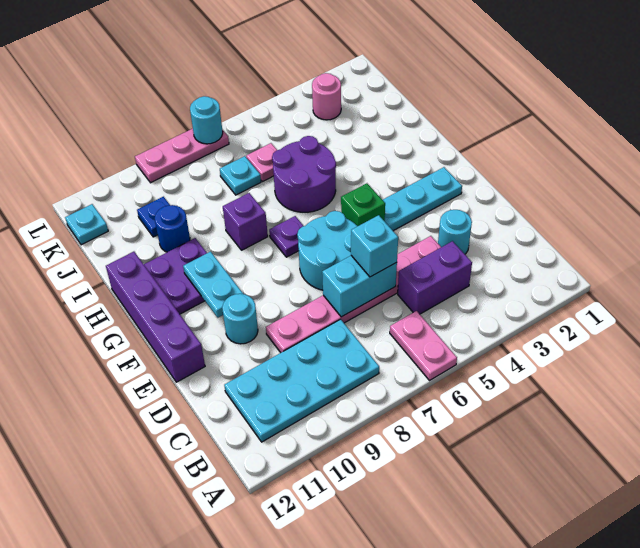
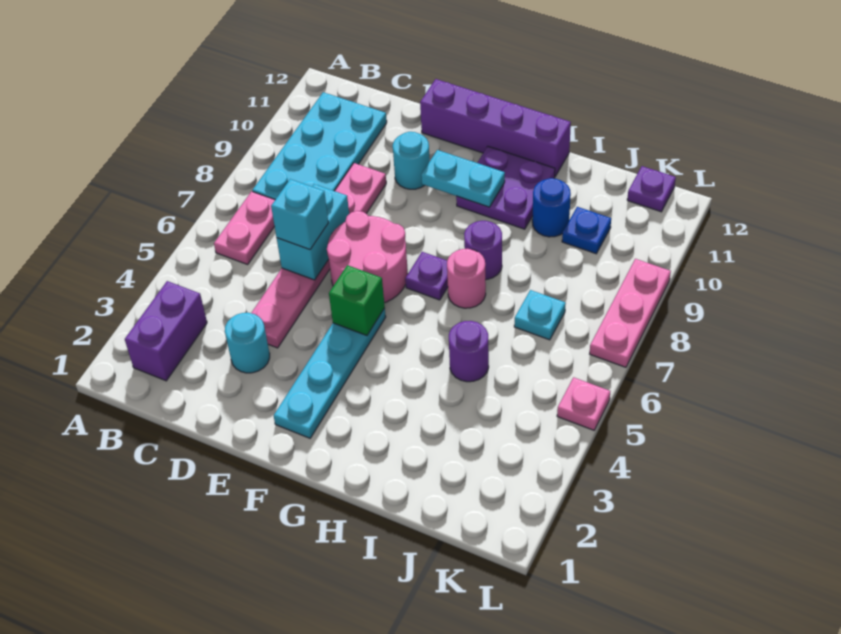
pink 1x2 plate [390,311,457,380] -> pink 1x2 plate turned to [214,191,275,264]
purple 1x2 brick [398,241,472,314] -> purple 1x2 brick moved to [125,281,207,381]
cyan 2x2 round brick [297,211,357,290] -> pink 2x2 round brick [327,211,408,303]
purple 2x2 round brick [272,136,336,212] -> purple 1x1 round brick [449,321,489,382]
purple 1x1 brick [223,193,268,250] -> purple 1x1 round brick [464,221,502,280]
pink 1x1 plate [246,143,277,182] -> pink 1x1 plate moved to [557,377,610,430]
pink 1x1 round brick [312,73,341,120] -> pink 1x1 round brick moved to [447,249,486,308]
cyan 1x1 plate [65,204,108,245] -> purple 1x1 plate [627,166,676,212]
cyan 1x1 round brick [190,96,223,144] -> none

